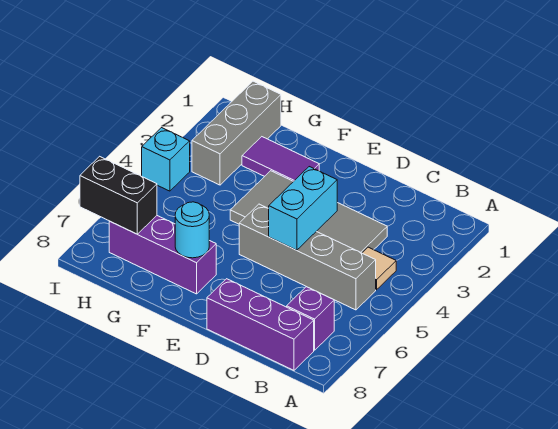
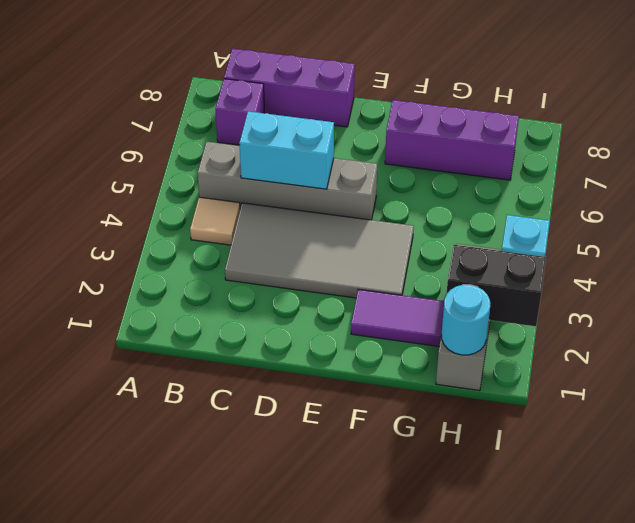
cyan 1x2 brick [269,167,337,250] -> cyan 1x2 brick turned to [239,111,334,189]
cyan 1x1 round brick [175,202,209,258] -> cyan 1x1 round brick moved to [442,285,490,355]
black 1x2 brick [80,156,157,234] -> black 1x2 brick moved to [447,245,546,326]

